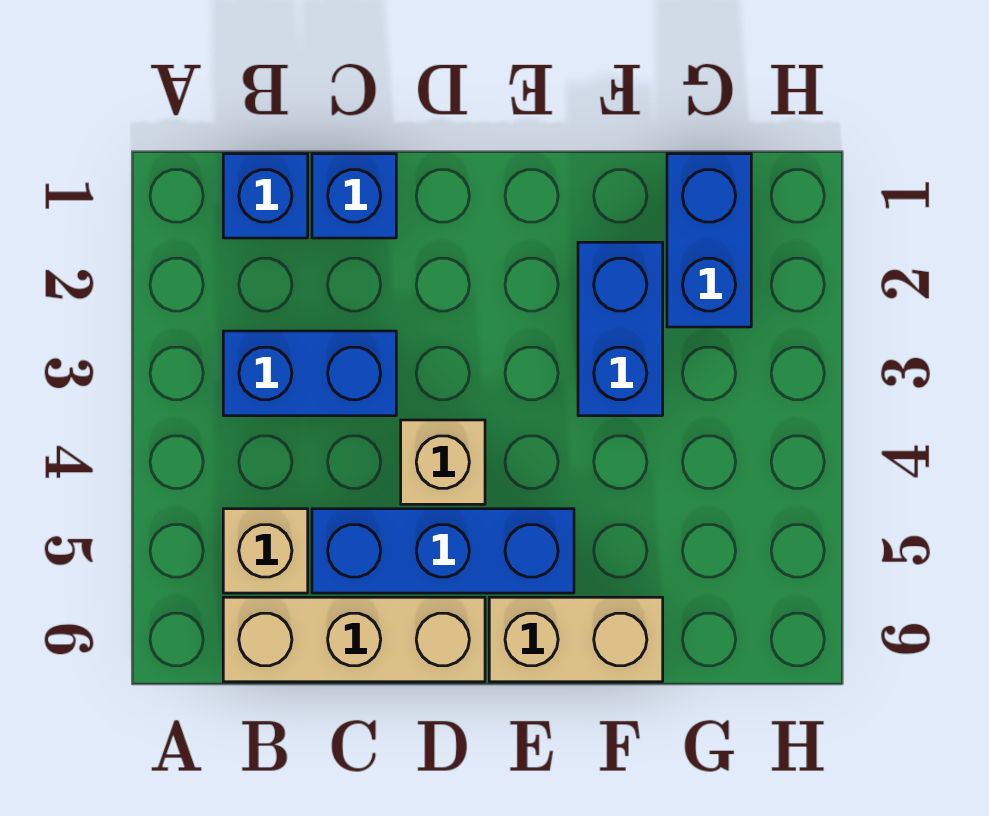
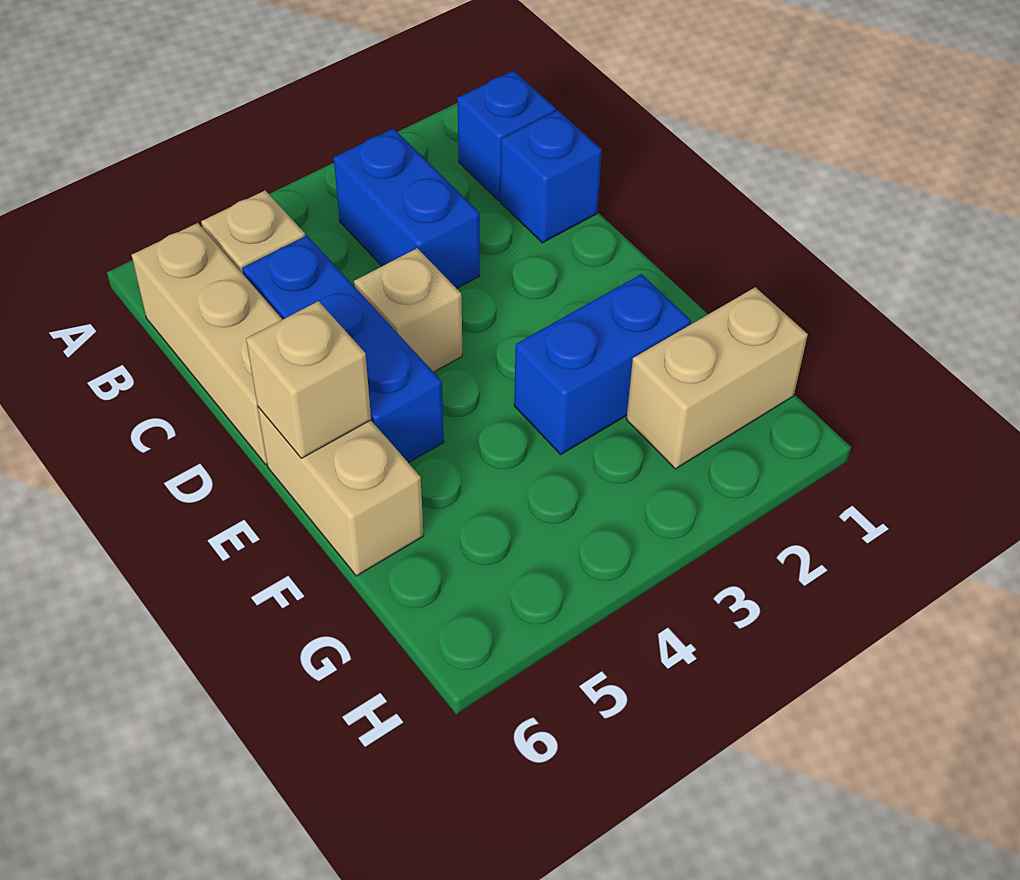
none -> tan 1x1 brick [246,301,371,458]
blue 1x2 brick [667,154,751,327] -> tan 1x2 brick [626,287,808,469]

